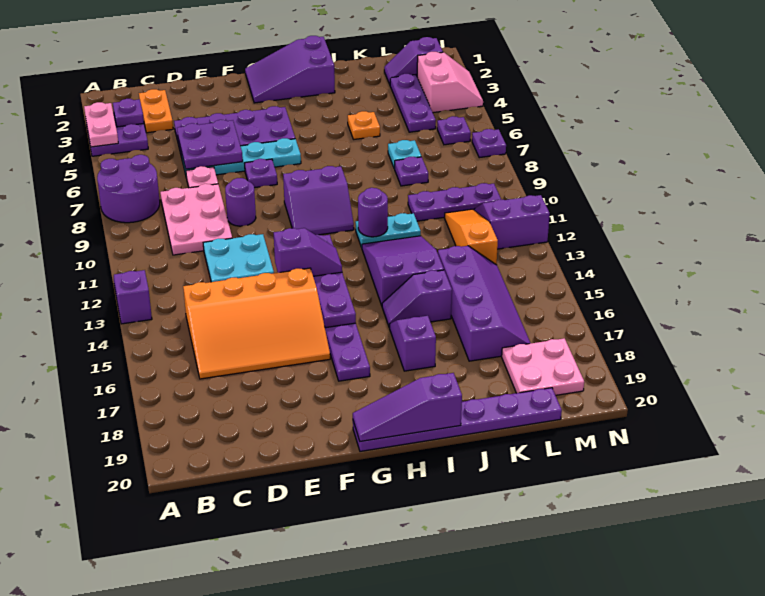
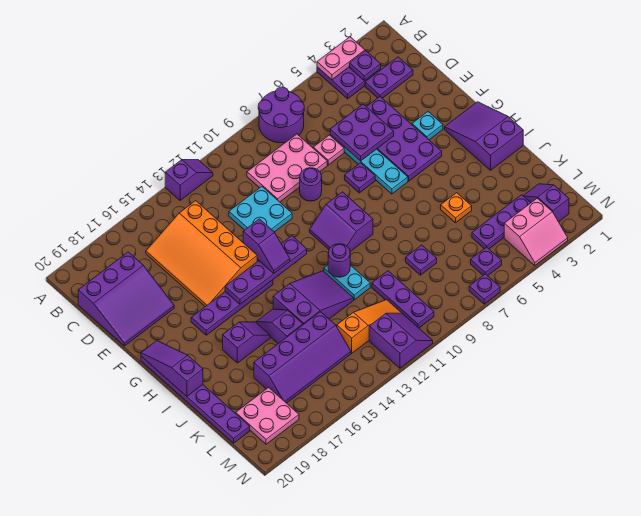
orange 1x2 plate [139,89,173,133] -> purple 1x2 plate [365,57,413,98]
none -> purple 3x3 slope [78,252,174,346]
cyan 1x1 plate [388,140,421,169] -> cyan 1x1 plate moved to [412,112,443,140]

